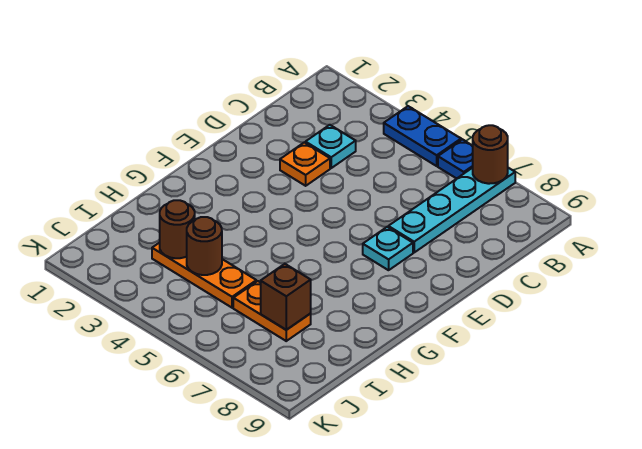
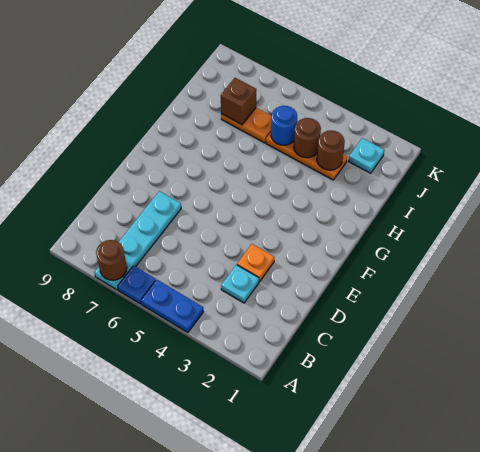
cyan 1x1 plate [363,227,413,270] -> cyan 1x1 plate moved to [348,138,384,173]
none -> blue 1x1 round brick [271,106,297,145]

